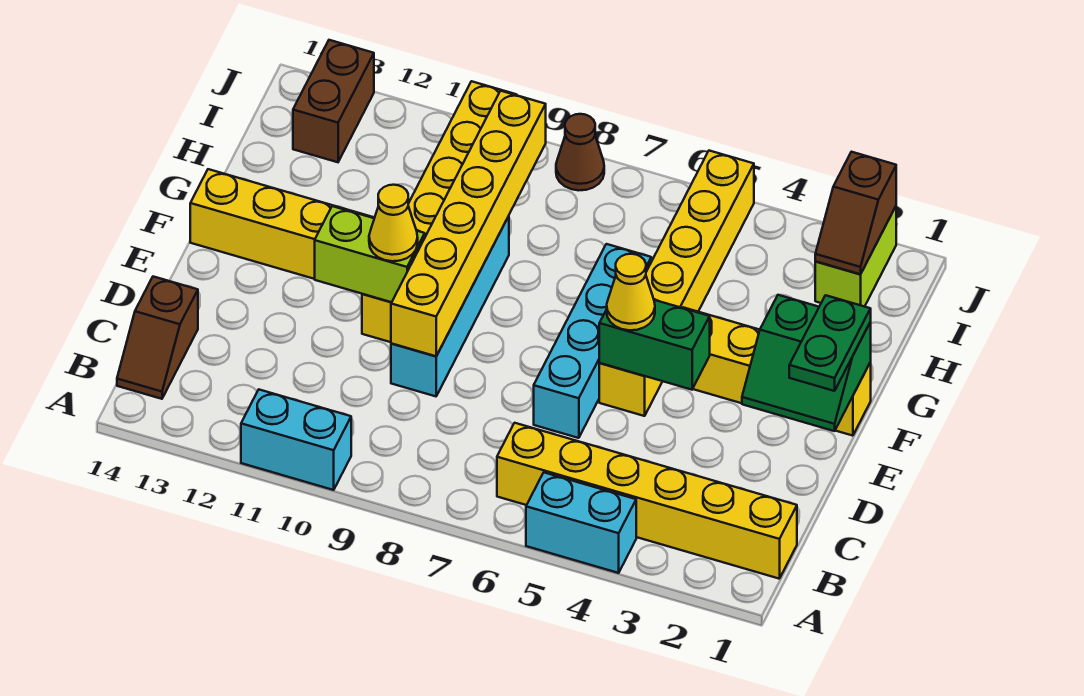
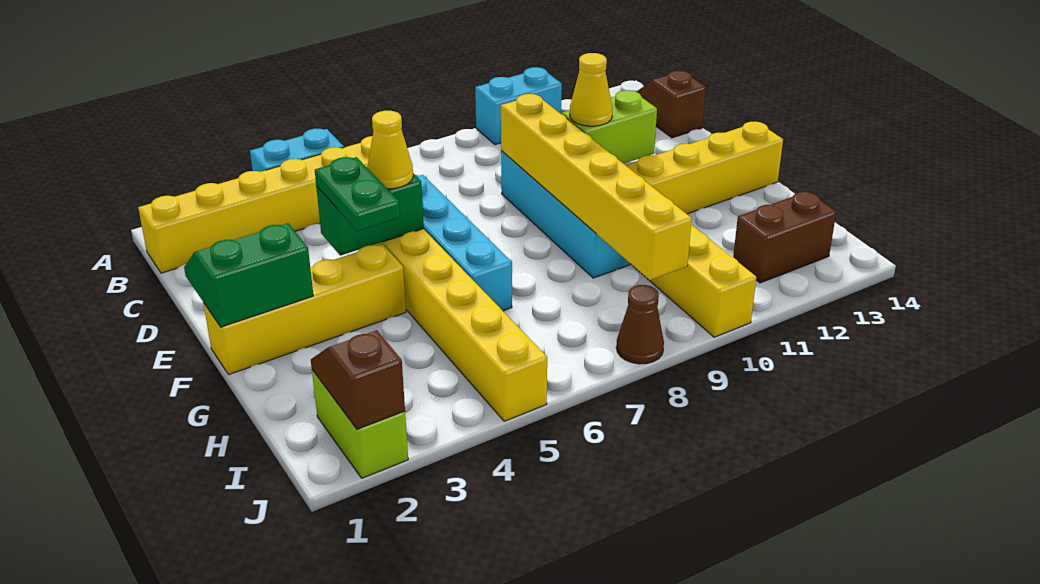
green 1x2 plate [789,295,871,391] -> green 1x2 plate moved to [315,157,400,231]
brown 1x2 brick [293,40,374,162] -> brown 1x2 brick turned to [733,192,836,283]

